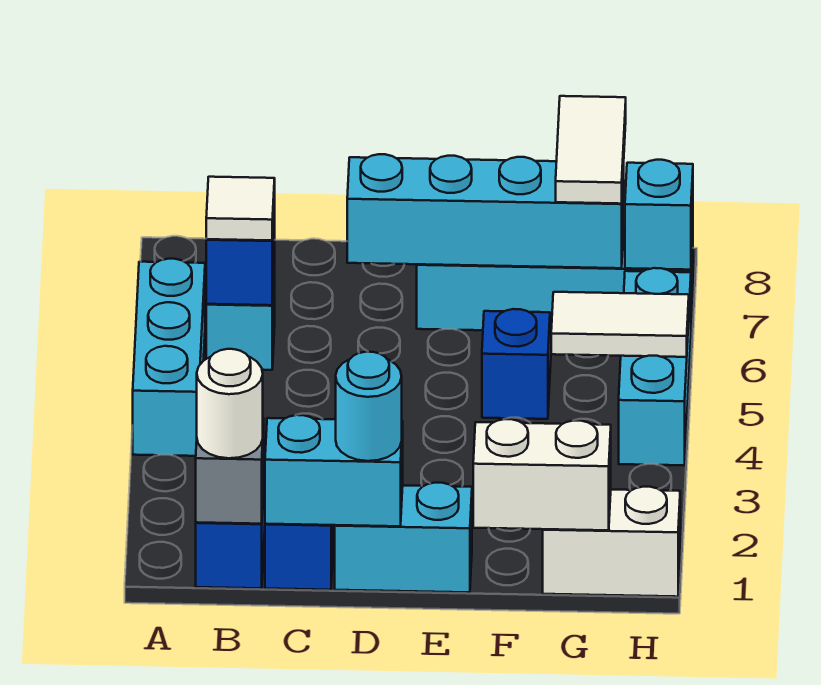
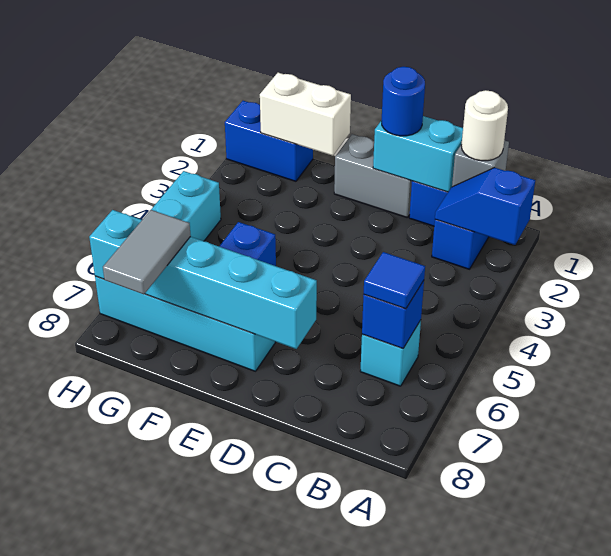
none -> blue 1x2 slope [435,168,535,245]
cyan 1x3 brick [133,259,205,456] -> none
white 1x1 tile [206,177,275,241] -> blue 1x1 tile [364,252,425,309]
cyan 1x2 brick [335,483,472,593] -> grey 1x2 brick [334,134,412,218]
cyan 1x1 round brick [336,352,402,461] -> blue 1x1 round brick [382,67,425,136]
white 1x2 brick [543,487,680,597] -> blue 1x2 brick [225,101,313,181]
white 1x2 tile [551,292,689,357] -> none
white 1x2 tile [556,96,626,204] -> grey 1x2 tile [103,210,191,294]

